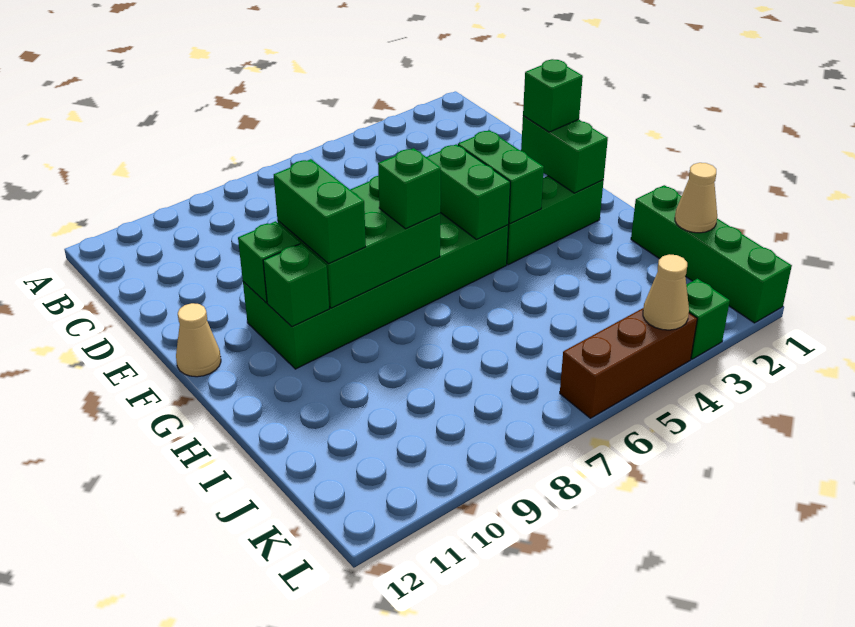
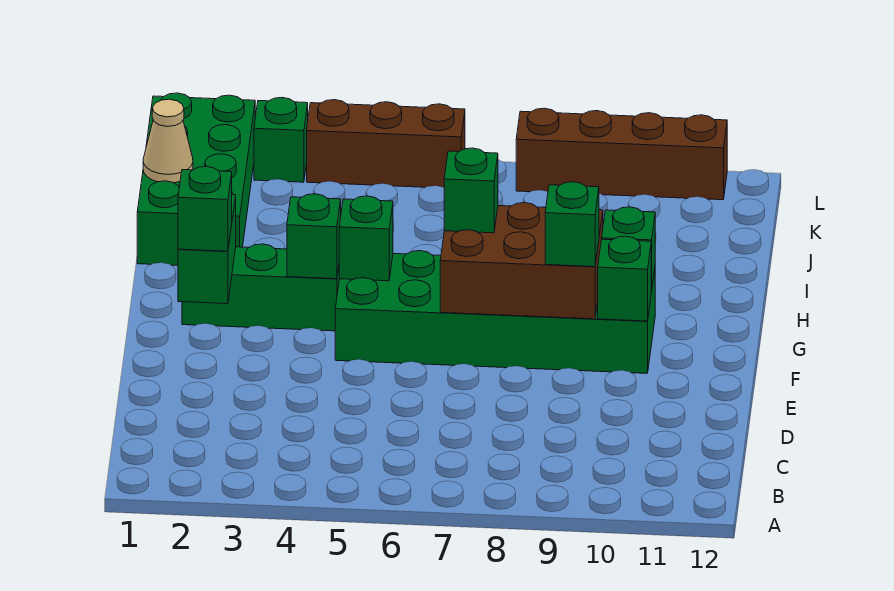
green 1x2 brick [458,130,544,224] -> green 1x1 brick [287,194,341,279]
green 1x2 brick [427,144,510,239] -> green 1x1 brick [339,196,393,281]
green 2x3 brick [278,176,440,308] -> brown 2x3 brick [440,203,603,319]
green 1x2 brick [274,159,366,264] -> green 1x1 brick [545,182,599,267]
tan 1x1 cone [176,303,221,377] -> none
green 1x4 brick [631,185,792,323] -> green 2x4 brick [137,93,255,265]
tan 1x1 cone [643,254,689,330] -> none
none -> brown 1x4 brick [516,108,727,200]

